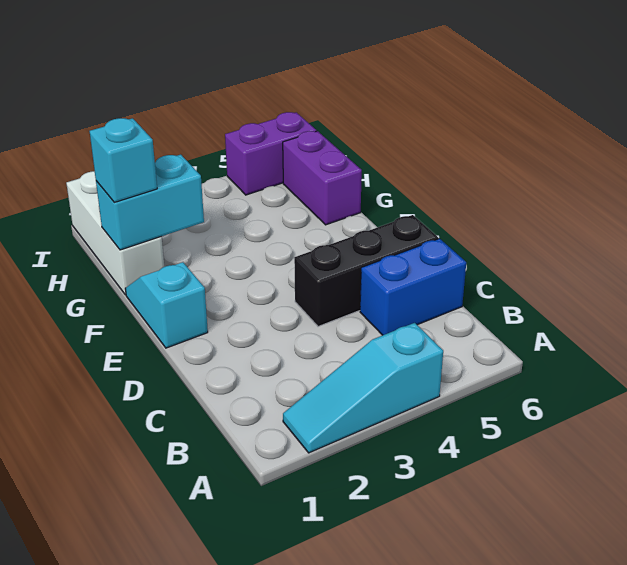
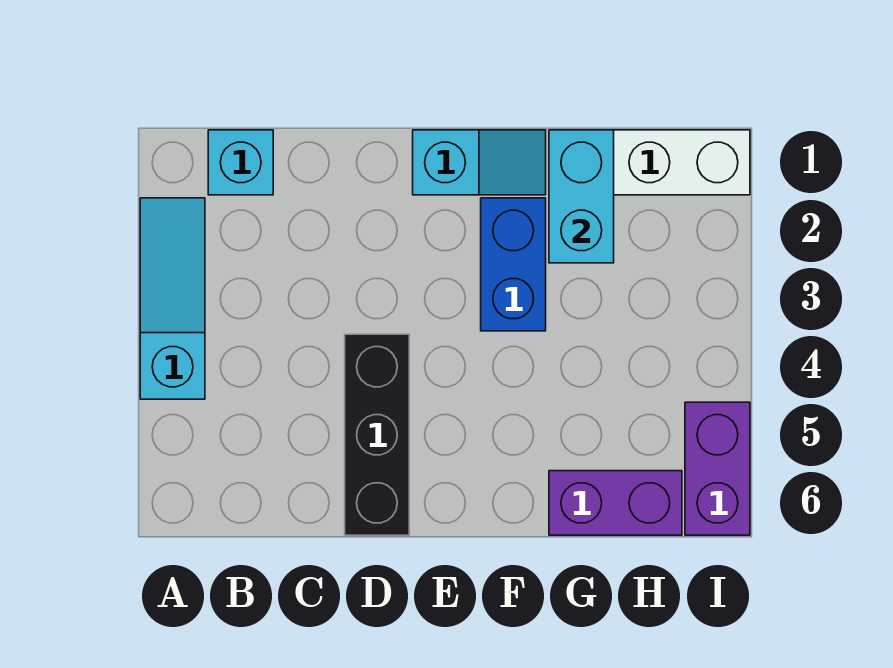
blue 1x2 brick [360,239,466,335] -> blue 1x2 brick moved to [481,198,546,331]
cyan 1x1 brick [89,118,157,202] -> cyan 1x1 brick moved to [208,130,273,195]

